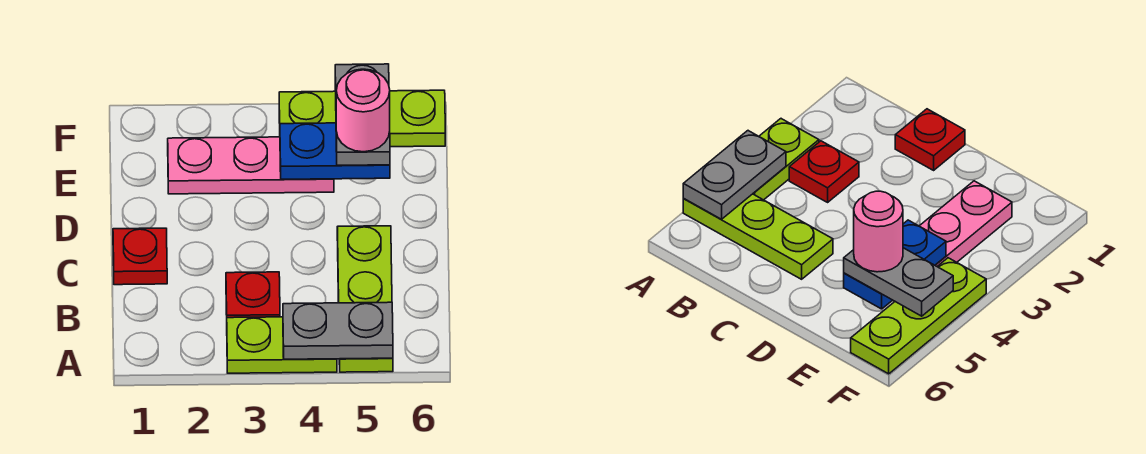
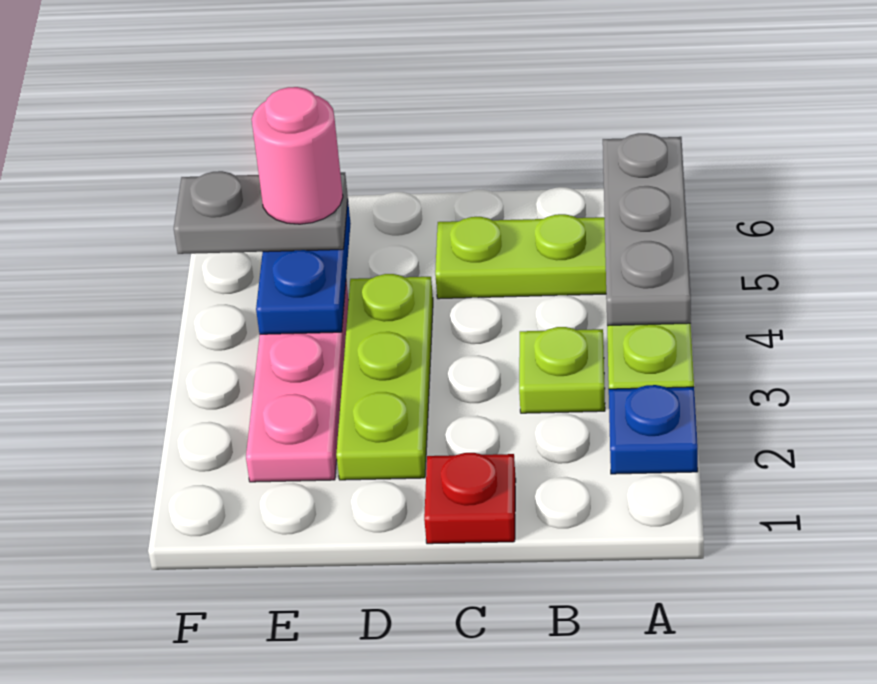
none -> blue 1x1 plate [609,385,698,474]
grey 1x2 plate [283,302,393,359] -> grey 1x3 plate [603,133,691,326]
red 1x1 plate [226,272,280,318] -> lime 1x1 plate [519,327,605,413]
lime 1x3 plate [279,90,445,147] -> lime 1x3 plate moved to [336,274,433,480]

